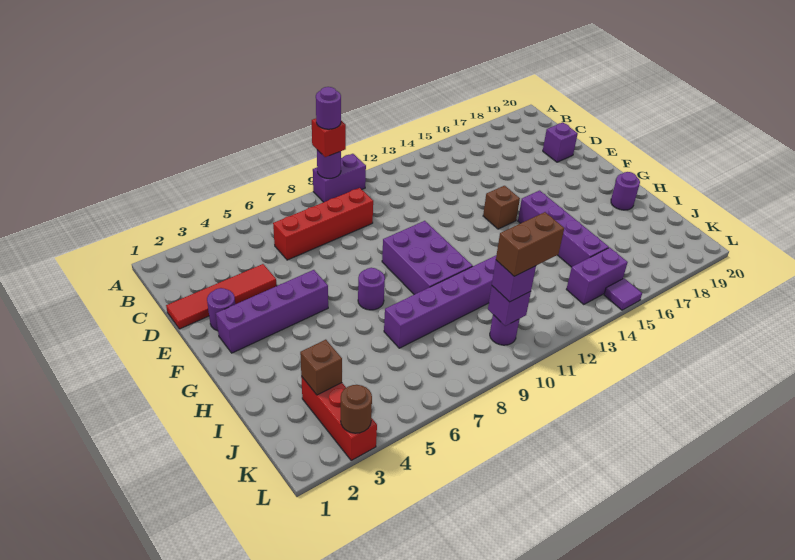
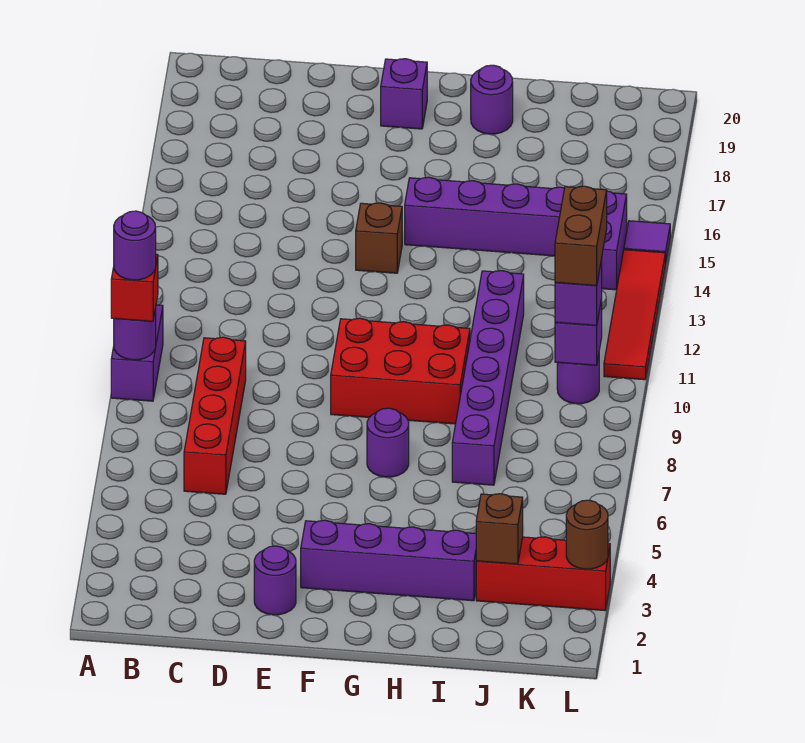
red 1x4 tile [166,264,277,329] -> red 1x4 tile moved to [604,250,665,380]
purple 1x1 brick [543,122,578,162] -> purple 1x1 brick moved to [381,59,427,129]
purple 1x4 brick [216,270,328,353] -> purple 1x4 brick turned to [301,520,476,601]
purple 2x3 brick [382,221,473,295] -> red 2x3 brick [331,318,470,424]

